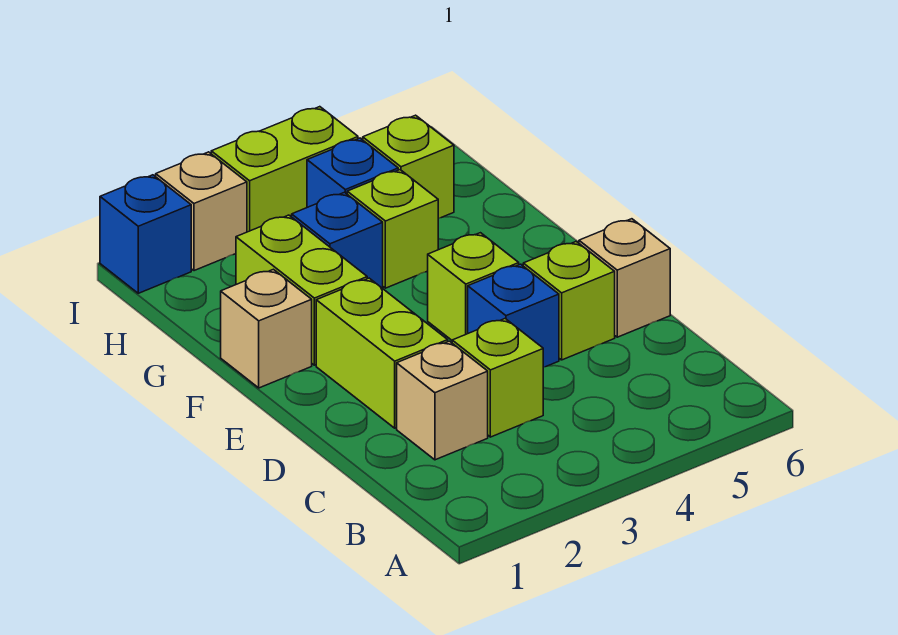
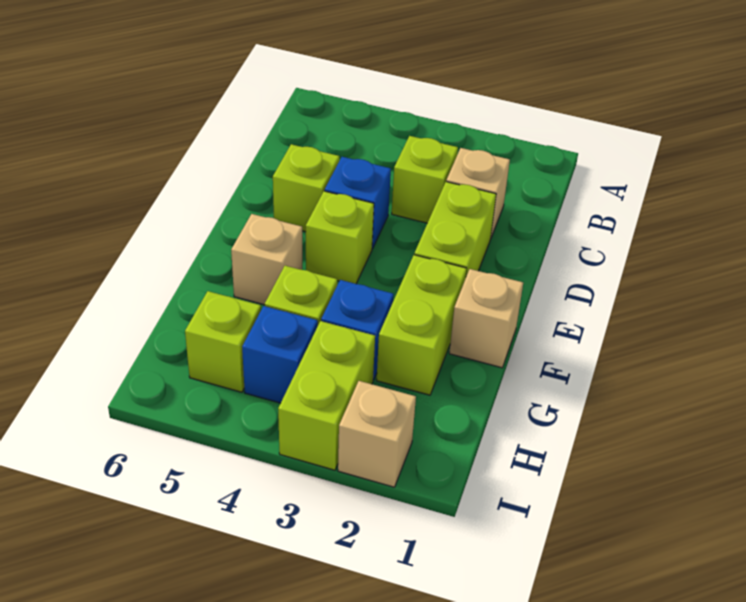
tan 1x1 brick [579,219,670,337] -> tan 1x1 brick moved to [231,214,302,305]
blue 1x1 brick [100,175,191,293] -> none
lime 1x2 brick [211,107,358,232] -> lime 1x2 brick turned to [278,321,375,470]

